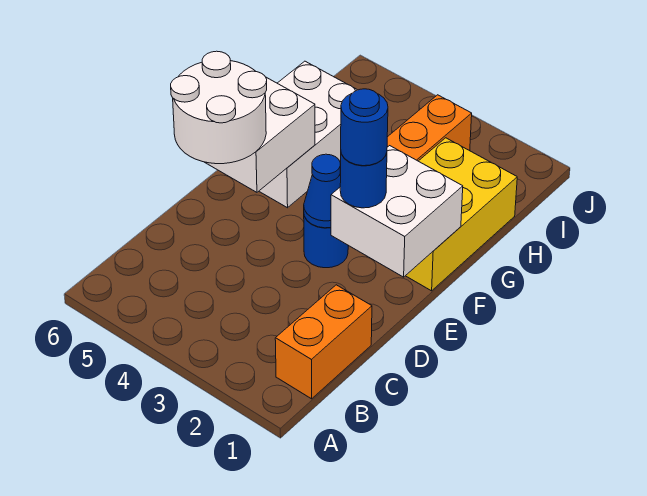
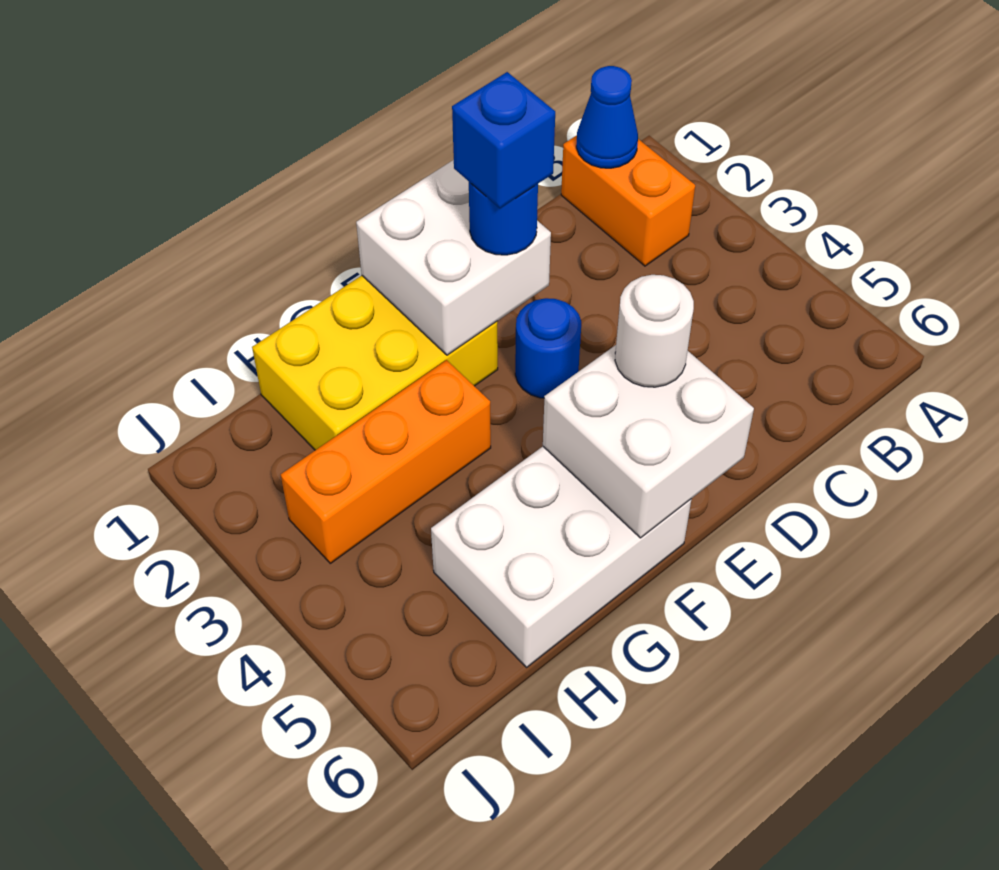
orange 1x2 brick [275,285,372,399] -> orange 1x2 brick turned to [561,135,695,266]
white 2x2 round brick [171,51,267,164] -> white 1x1 round brick [615,275,694,387]
blue 1x1 round brick [341,89,388,166] -> blue 1x1 brick [452,72,555,208]
blue 1x1 cone [304,154,341,228] -> blue 1x1 cone moved to [576,66,638,168]

